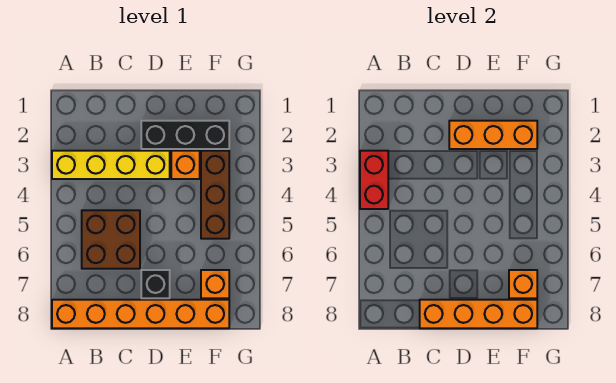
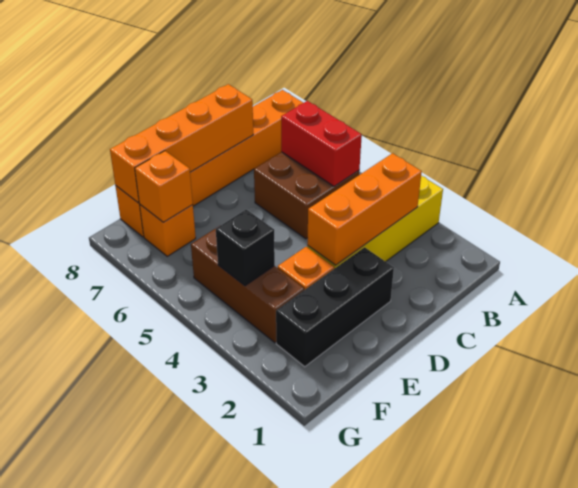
red 1x2 brick [360,151,388,209] -> red 1x2 brick moved to [281,101,362,186]
orange 1x3 brick [449,121,537,149] -> orange 1x3 brick moved to [307,153,422,265]
black 1x1 brick [141,270,170,298] -> black 1x1 brick moved to [216,209,275,286]

